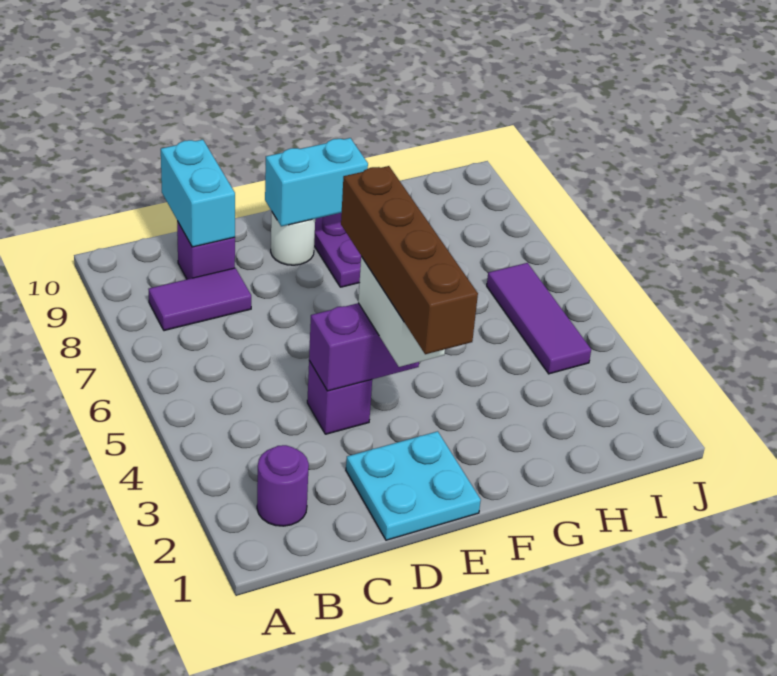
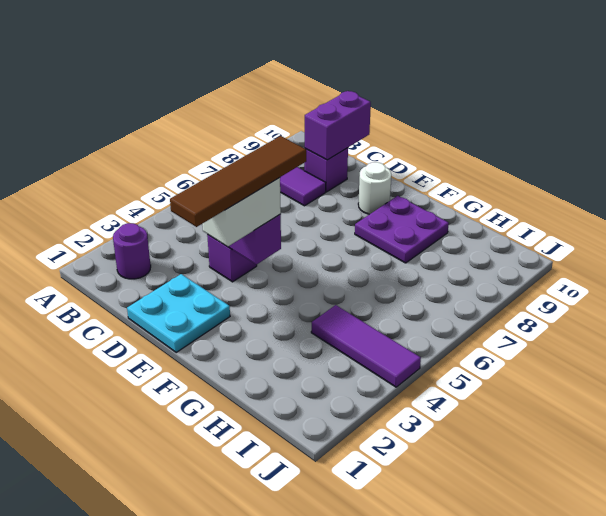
cyan 1x2 brick [161,140,235,247] -> purple 1x2 brick [304,91,371,160]
brown 1x4 brick [341,166,478,354] -> brown 1x4 tile [170,136,306,227]
cyan 1x2 brick [265,138,368,226] -> none
purple 1x3 tile [487,263,591,374] -> purple 1x3 tile turned to [311,305,421,387]

